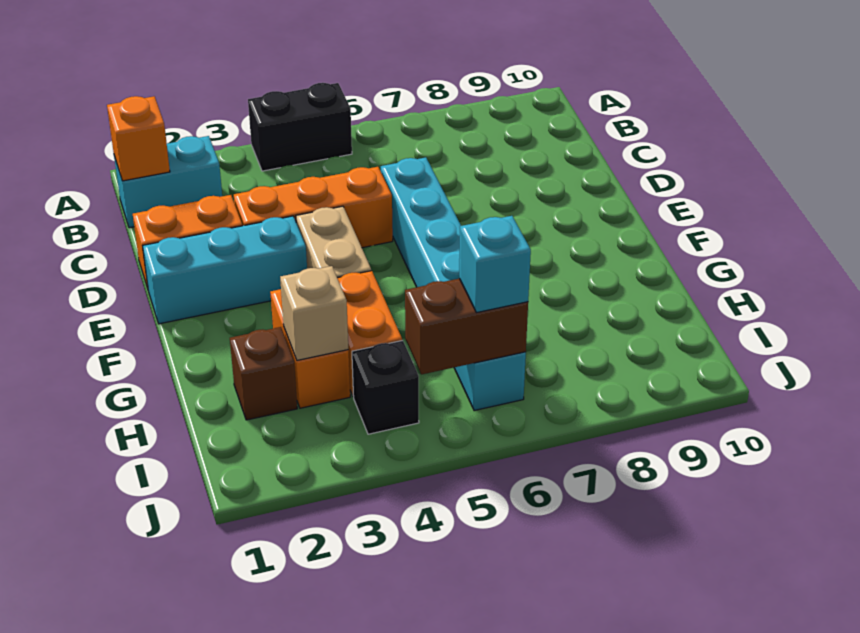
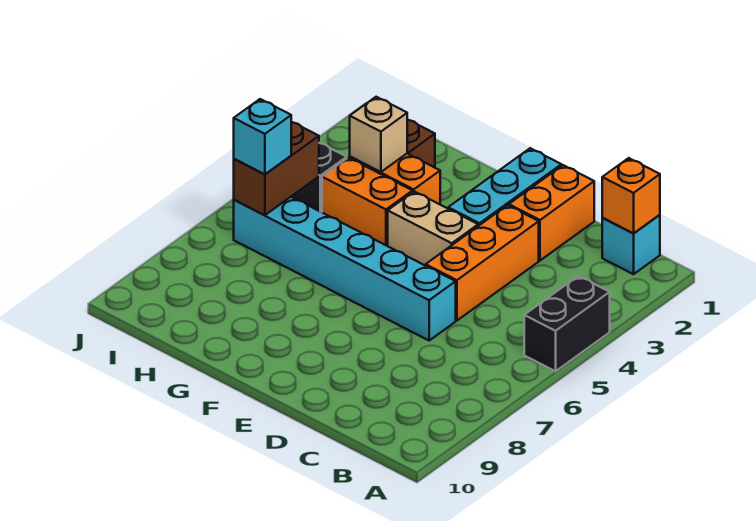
cyan 1x2 brick [114,136,222,228] -> cyan 1x1 brick [602,215,660,274]

